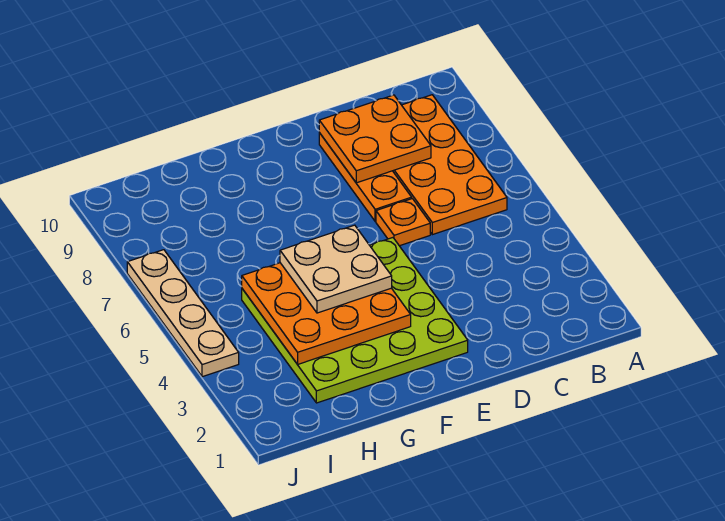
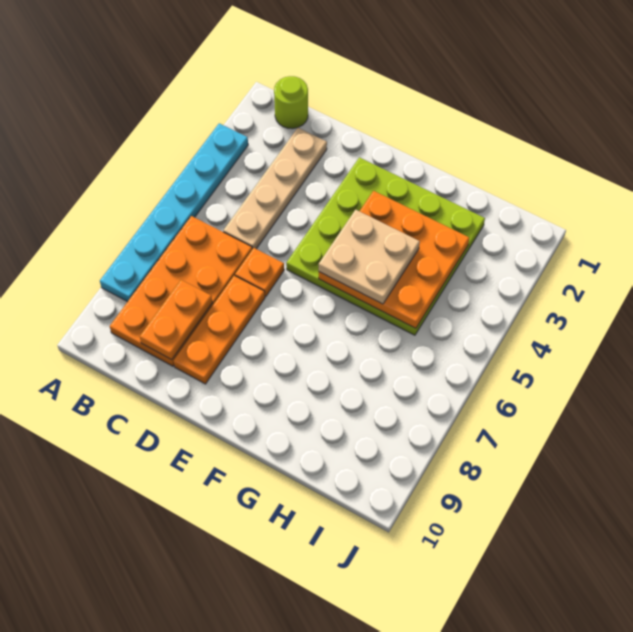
none -> cyan 1x6 plate [100,123,248,302]
none -> lime 1x1 round brick [274,76,308,129]
orange 2x2 plate [319,95,431,183] -> orange 1x2 plate [140,280,212,360]
tan 1x4 plate [127,250,239,377] -> tan 1x4 plate moved to [223,128,327,249]

